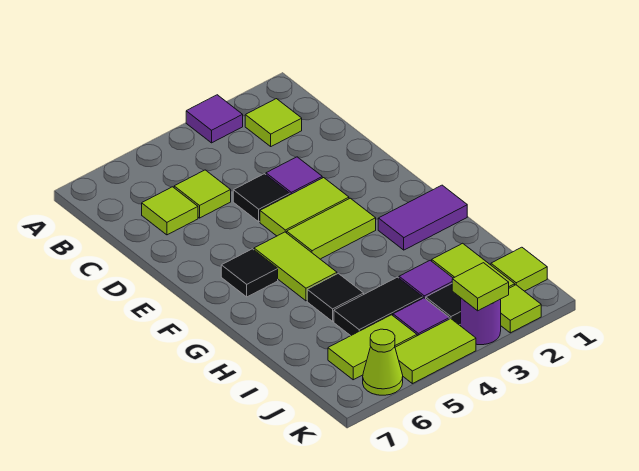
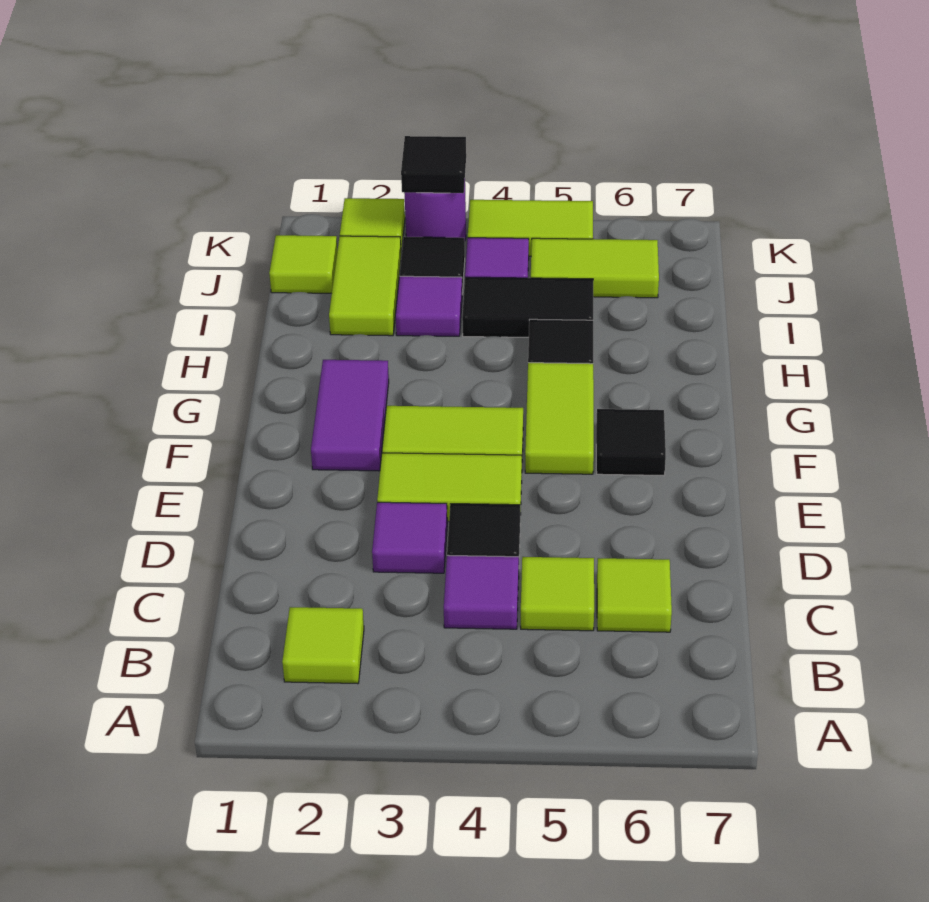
purple 1x1 tile [186,95,243,143] -> purple 1x1 tile moved to [444,555,519,629]
purple 1x2 tile [378,185,467,250] -> purple 1x2 tile turned to [311,360,389,471]
lime 1x1 tile [452,263,509,311] -> black 1x1 tile [401,136,466,193]
lime 1x1 cone [363,329,403,395] -> none

